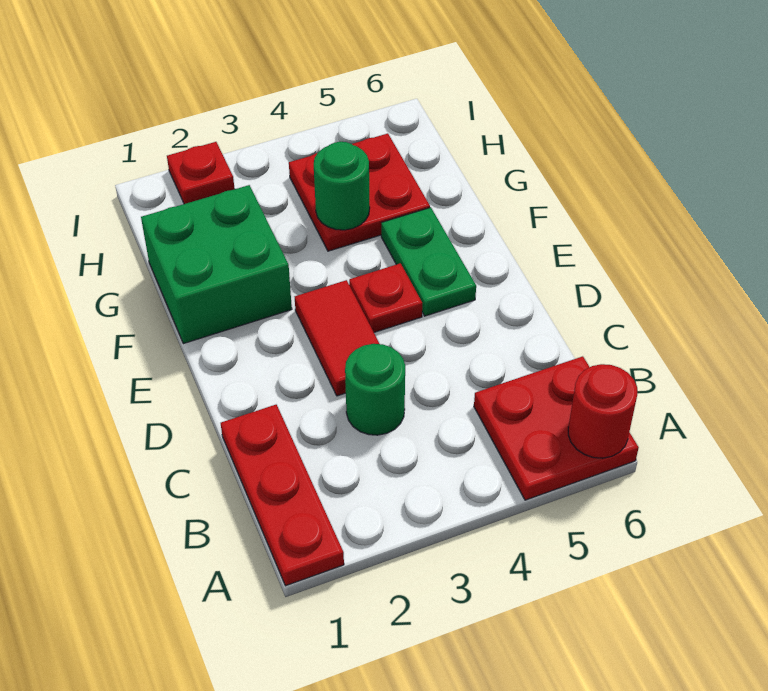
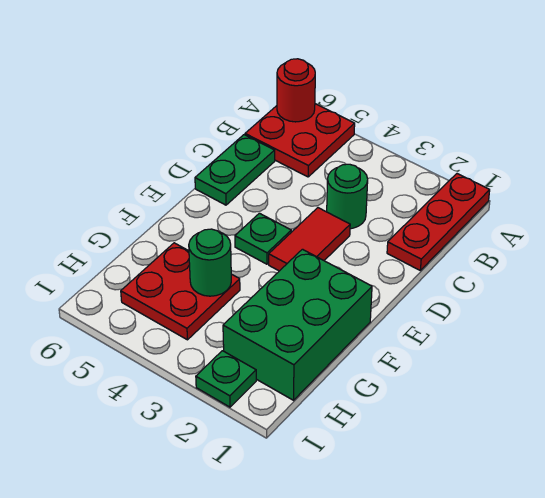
red 1x1 plate [349,263,422,332] -> green 1x1 plate [235,213,291,264]
green 1x2 plate [381,207,476,316] -> green 1x2 plate moved to [195,135,275,205]
green 2x2 brick [141,185,292,344] -> green 2x3 brick [223,249,372,400]
red 1x1 plate [167,142,234,204] -> green 1x1 plate [196,351,256,407]

